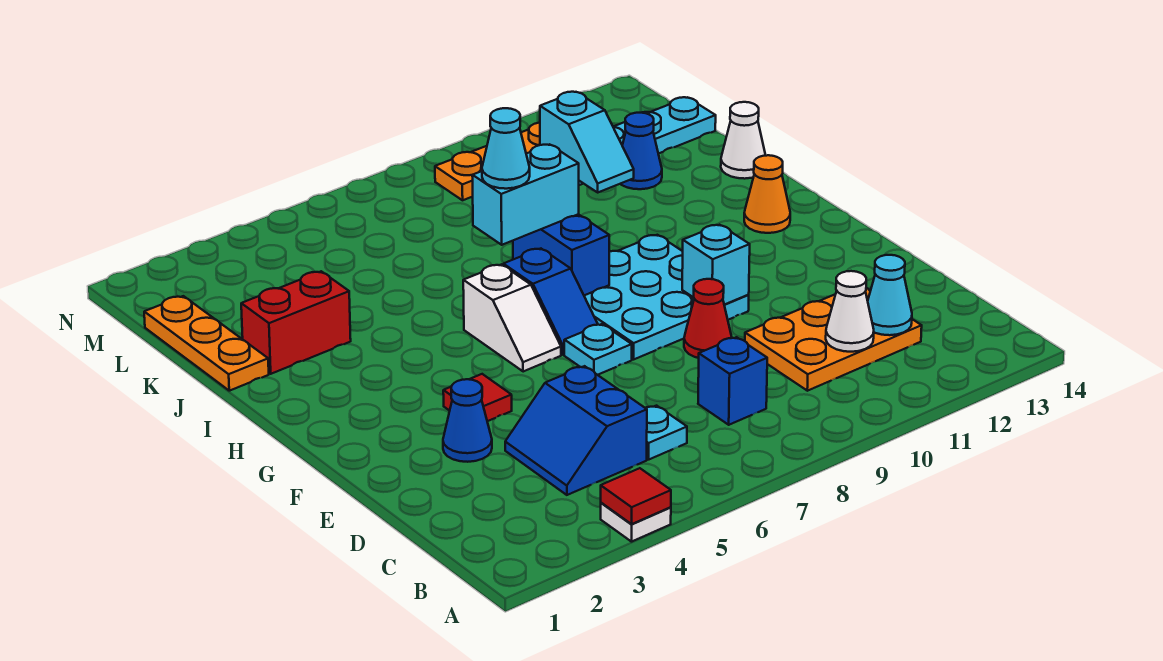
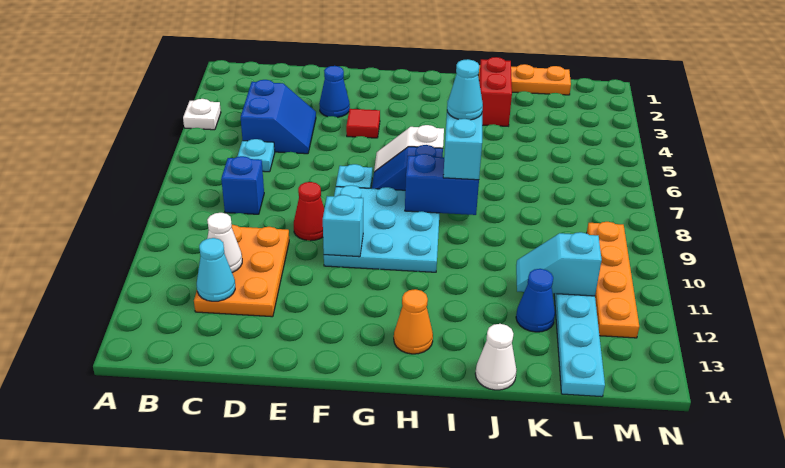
red 1x1 tile [601,468,671,524] -> none
blue 2x2 slope [505,366,647,495] -> blue 2x2 slope turned to [241,80,316,154]

